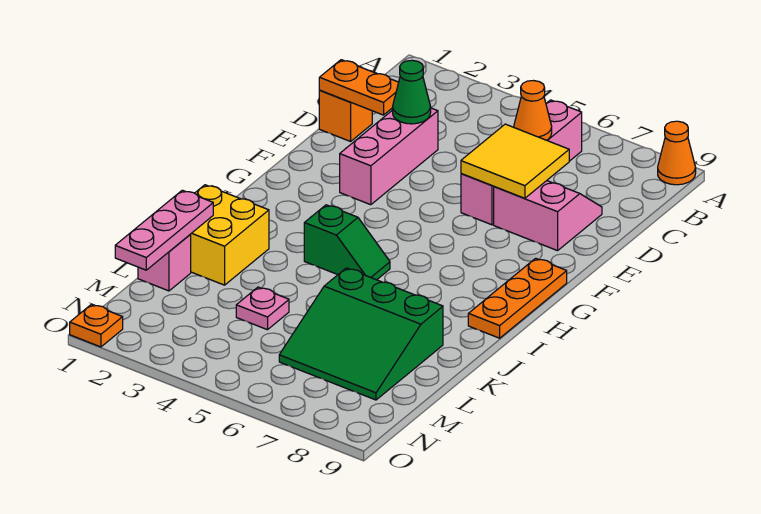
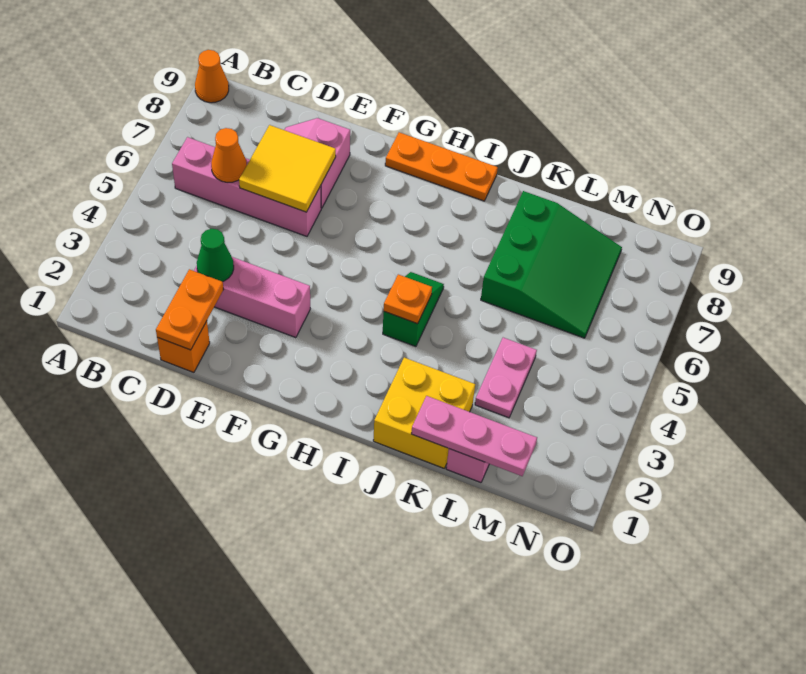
pink 1x1 plate [236,287,289,330] -> pink 1x2 plate [475,338,537,418]
orange 1x1 plate [70,304,123,347] -> orange 1x1 plate moved to [384,274,432,324]

